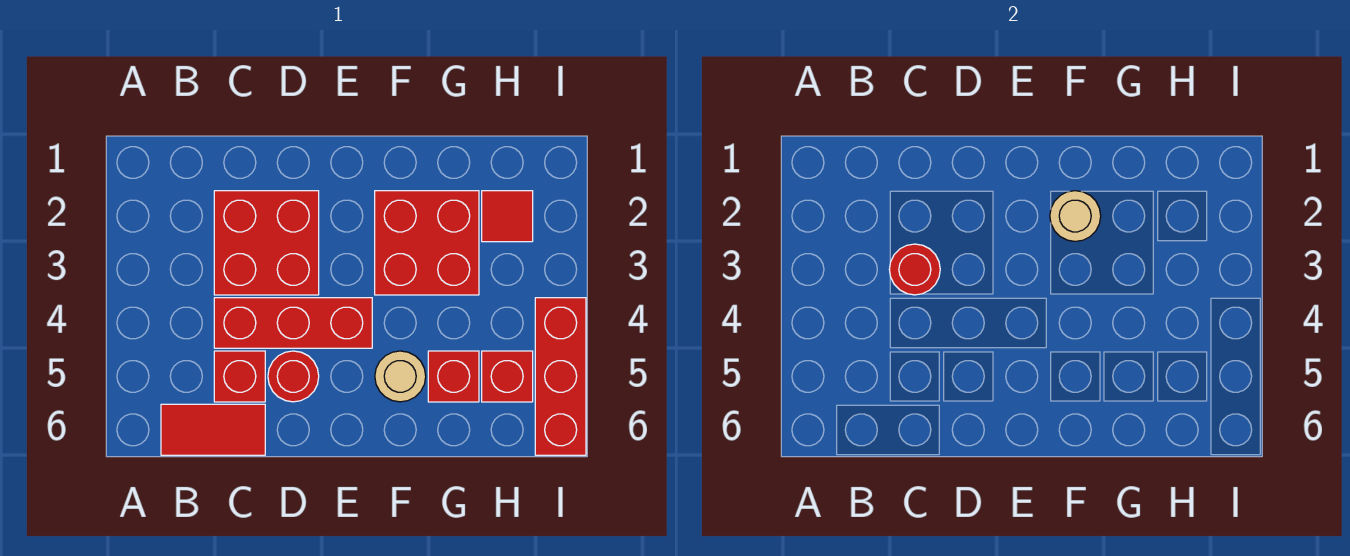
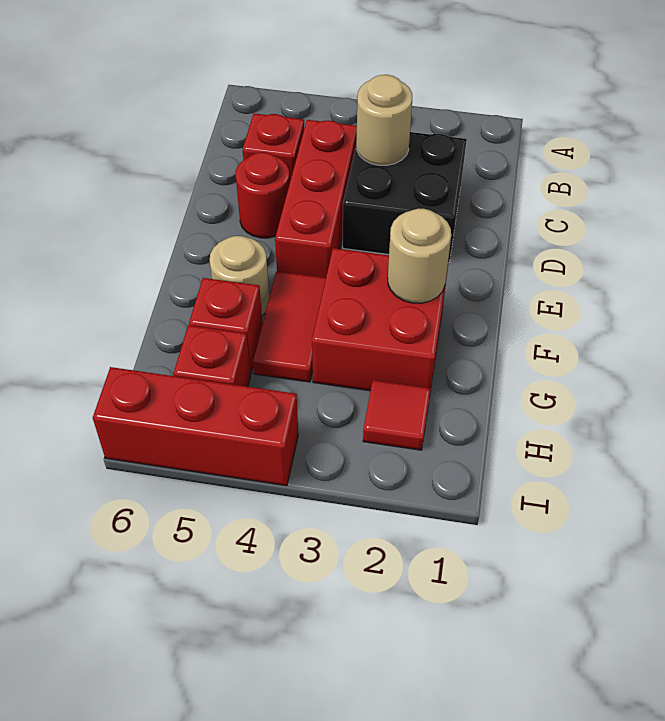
red 1x2 tile [161,404,265,455] -> red 1x2 tile moved to [253,271,326,382]
red 2x2 brick [214,191,319,295] -> black 2x2 brick [343,132,467,262]
red 1x1 round brick [889,244,940,295] -> tan 1x1 round brick [356,75,412,165]

